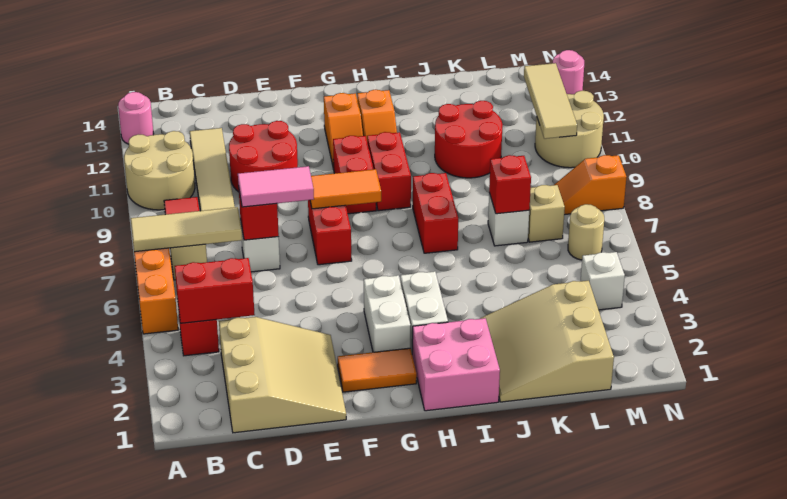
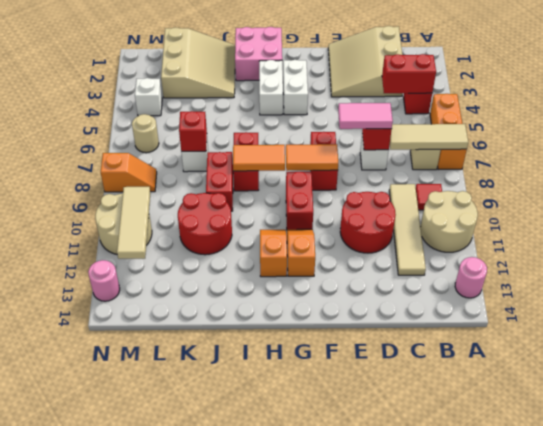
orange 1x2 tile [338,348,417,392] -> orange 1x2 tile moved to [233,145,285,171]
red 1x2 brick [367,132,411,211] -> red 1x2 brick moved to [206,152,233,211]
tan 1x1 brick [528,185,565,242] -> none

